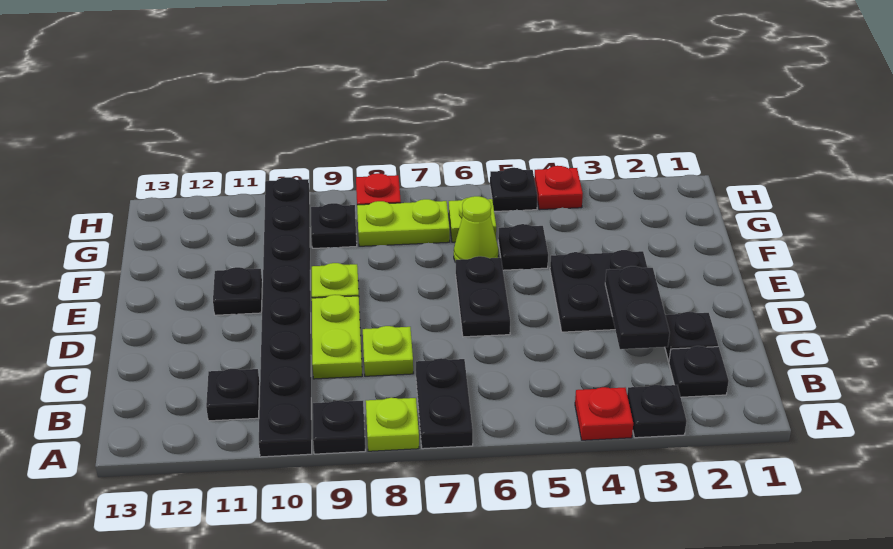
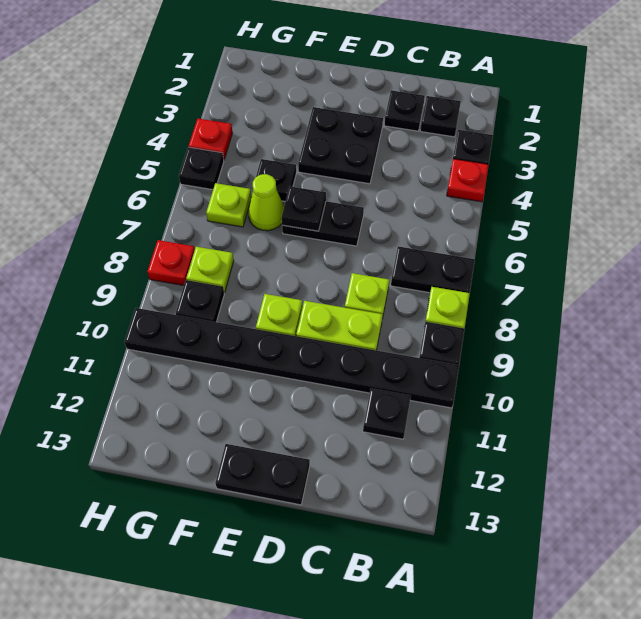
black 1x2 plate [605,266,670,349] -> black 1x2 plate moved to [215,444,310,505]
black 1x1 plate [213,267,262,315] -> black 1x1 plate moved to [282,186,326,231]
lime 1x2 plate [357,199,450,246] -> lime 1x1 plate [186,247,234,293]

